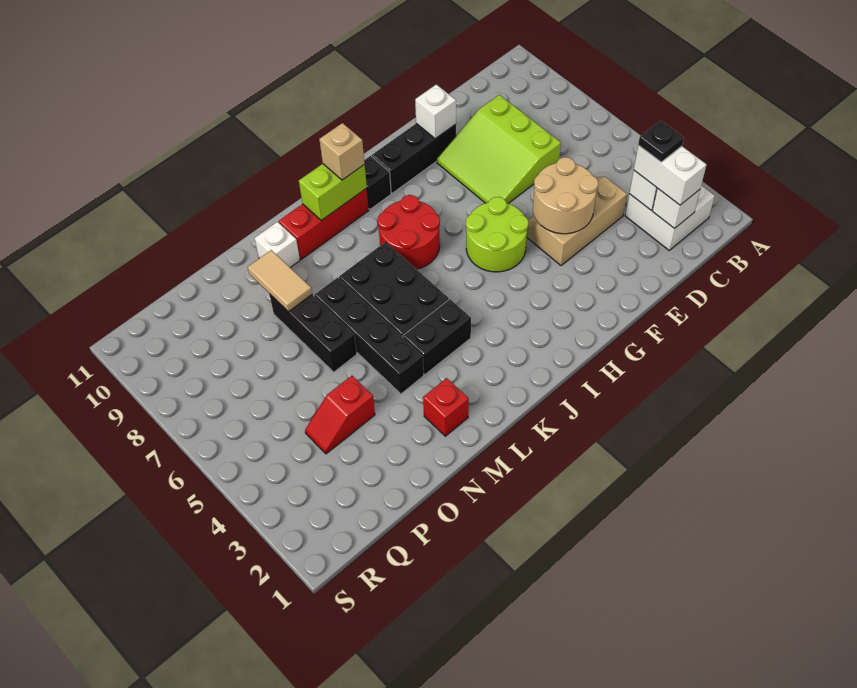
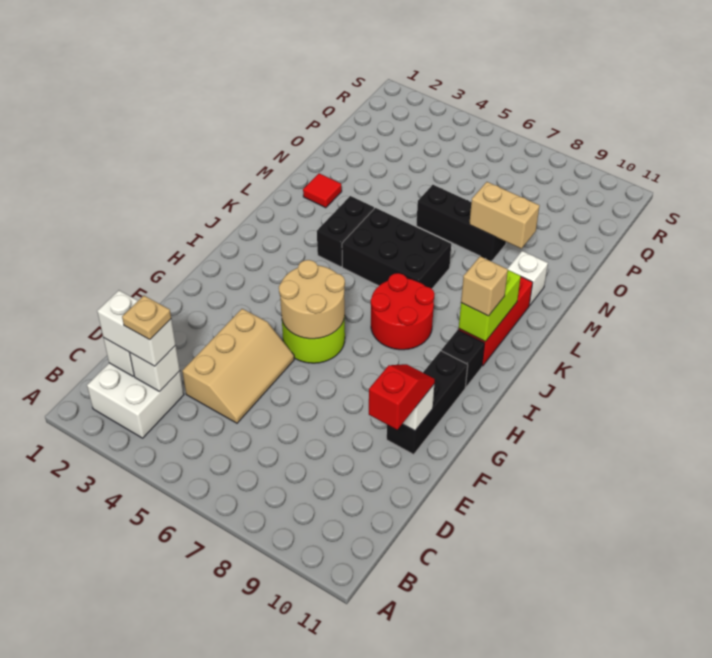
black 1x1 plate [638,121,684,162] -> tan 1x1 plate [122,296,171,340]
lime 3x3 slope [437,95,561,203] -> none
tan 2x2 round brick [533,157,598,234] -> tan 2x2 round brick moved to [279,260,345,339]
red 1x1 brick [423,378,469,436] -> red 1x1 tile [303,173,342,208]
black 1x4 brick [315,277,424,394] -> none
tan 1x2 tile [248,250,312,312] -> tan 1x2 brick [469,182,539,248]
red 1x2 slope [305,376,375,454] -> red 1x2 slope moved to [369,364,435,430]

